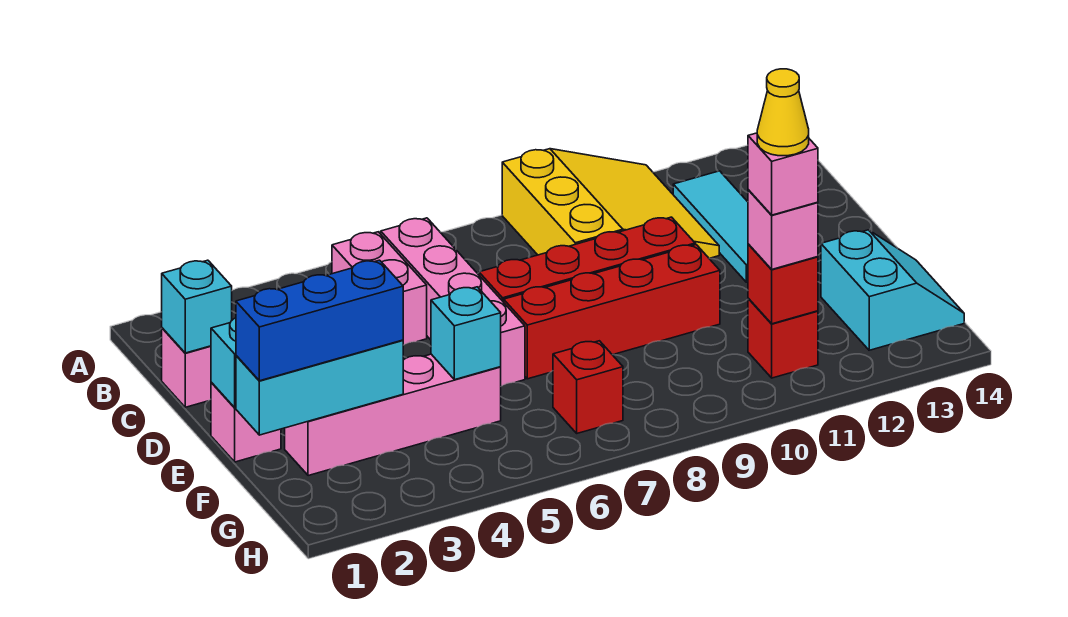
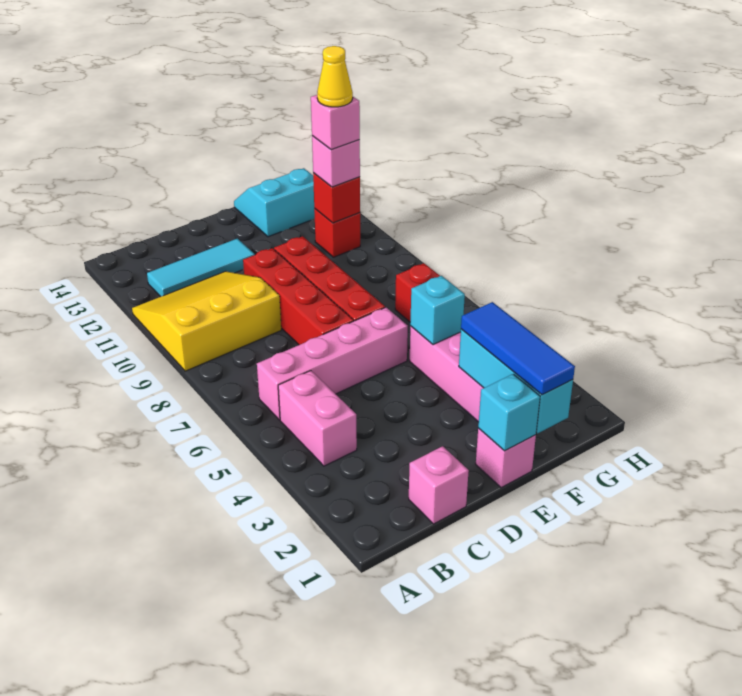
pink 1x2 brick [332,232,427,345] -> pink 1x2 brick turned to [278,371,357,466]
cyan 1x1 brick [162,260,232,353] -> none
blue 1x3 brick [236,260,403,381] -> blue 1x3 tile [461,302,575,395]

